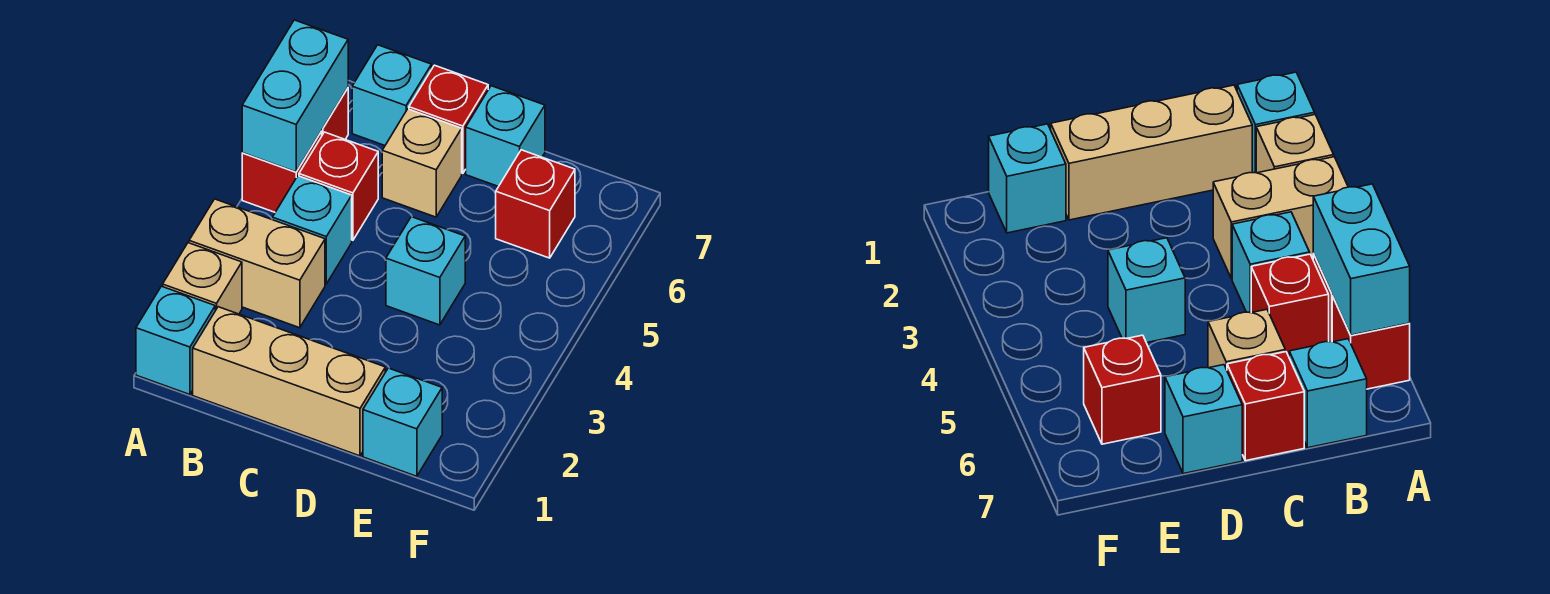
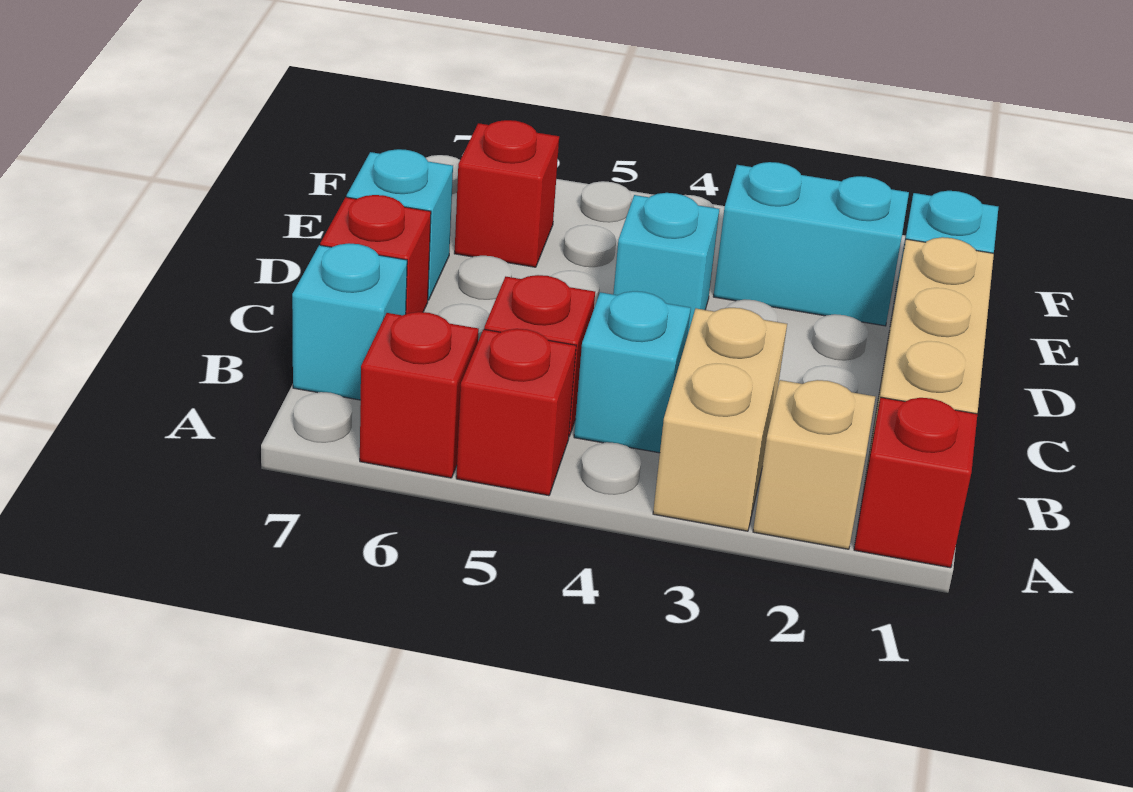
cyan 1x1 brick [136,286,215,395] -> red 1x1 brick [854,397,977,568]
cyan 1x2 brick [242,20,348,172] -> cyan 1x2 brick moved to [713,162,909,326]
tan 1x1 brick [382,109,462,217] -> none

